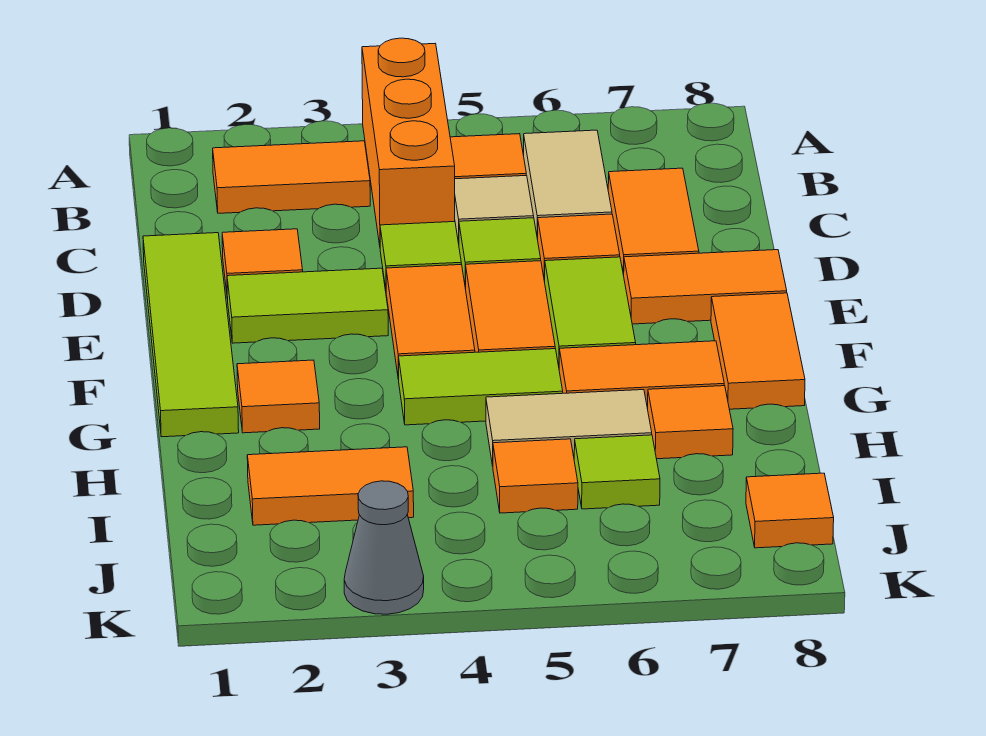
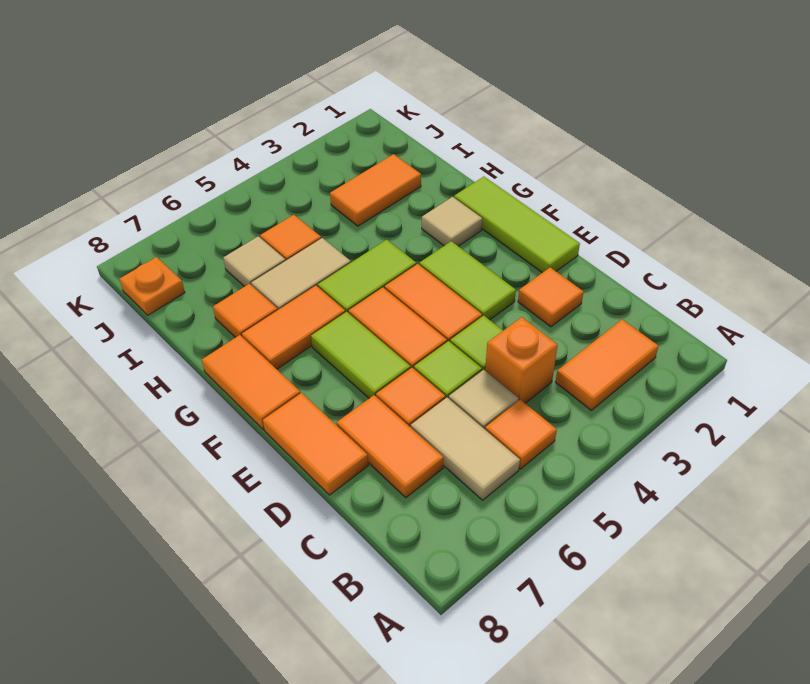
orange 1x3 brick [362,38,455,245] -> orange 1x1 brick [485,317,558,403]
lime 1x4 tile [143,233,239,437] -> lime 1x3 tile [454,177,580,273]
lime 1x2 tile [227,268,388,343] -> lime 1x2 tile turned to [419,241,516,320]
orange 1x2 tile [624,250,787,324] -> orange 1x2 tile turned to [263,393,368,495]
orange 1x1 tile [237,360,320,433] -> tan 1x1 tile [422,197,482,246]
lime 1x1 tile [574,435,660,509] -> tan 1x1 tile [223,236,285,287]
orange 1x1 tile [746,473,834,548] -> orange 1x1 plate [119,257,185,315]
grey 1x1 cone [344,481,424,614] -> none

